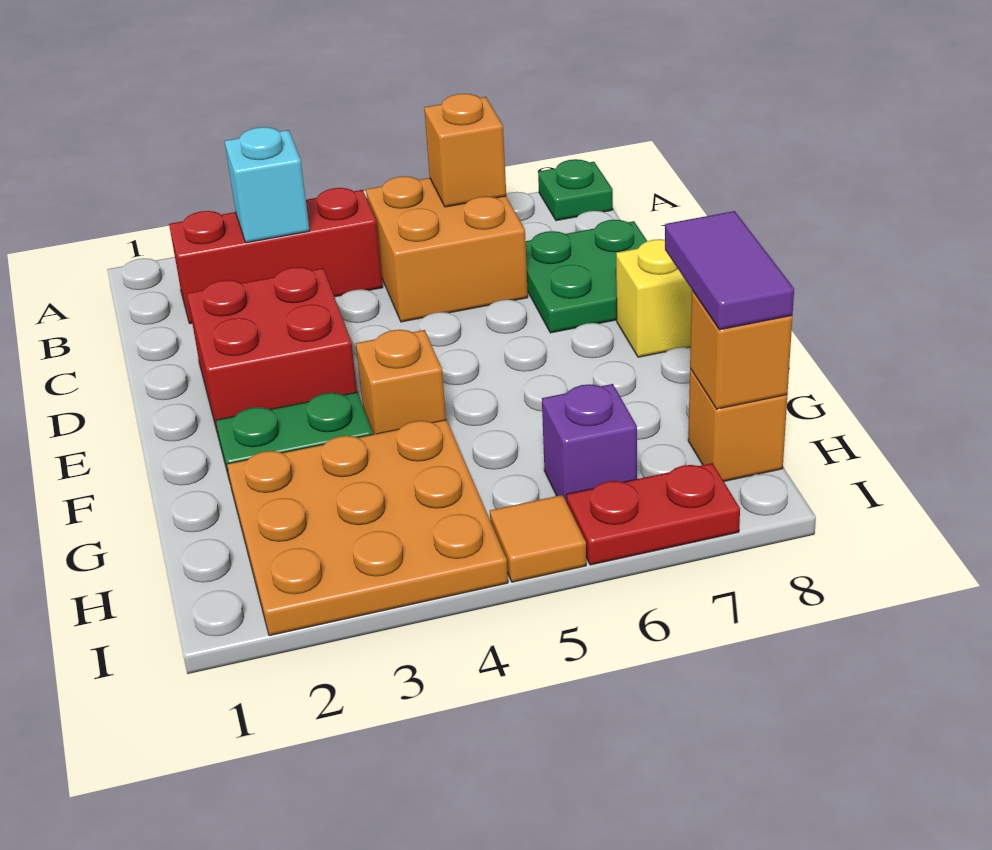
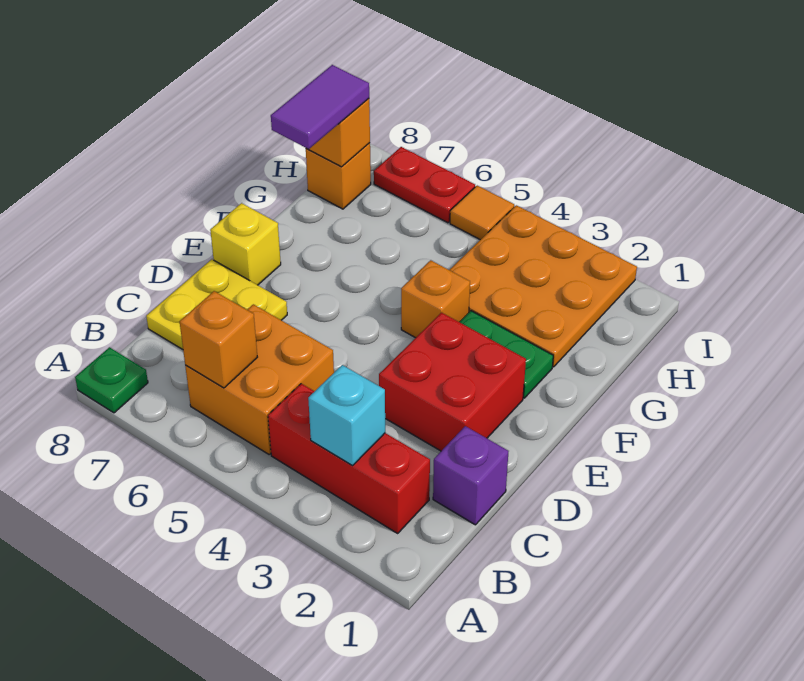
green 2x2 plate [525,220,647,333] -> yellow 2x2 plate [146,259,287,349]
purple 1x1 brick [542,384,637,502] -> purple 1x1 brick moved to [433,426,509,525]

